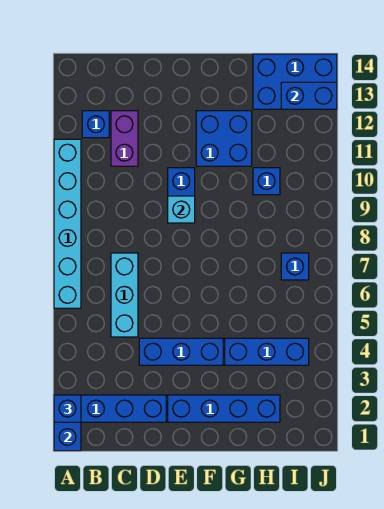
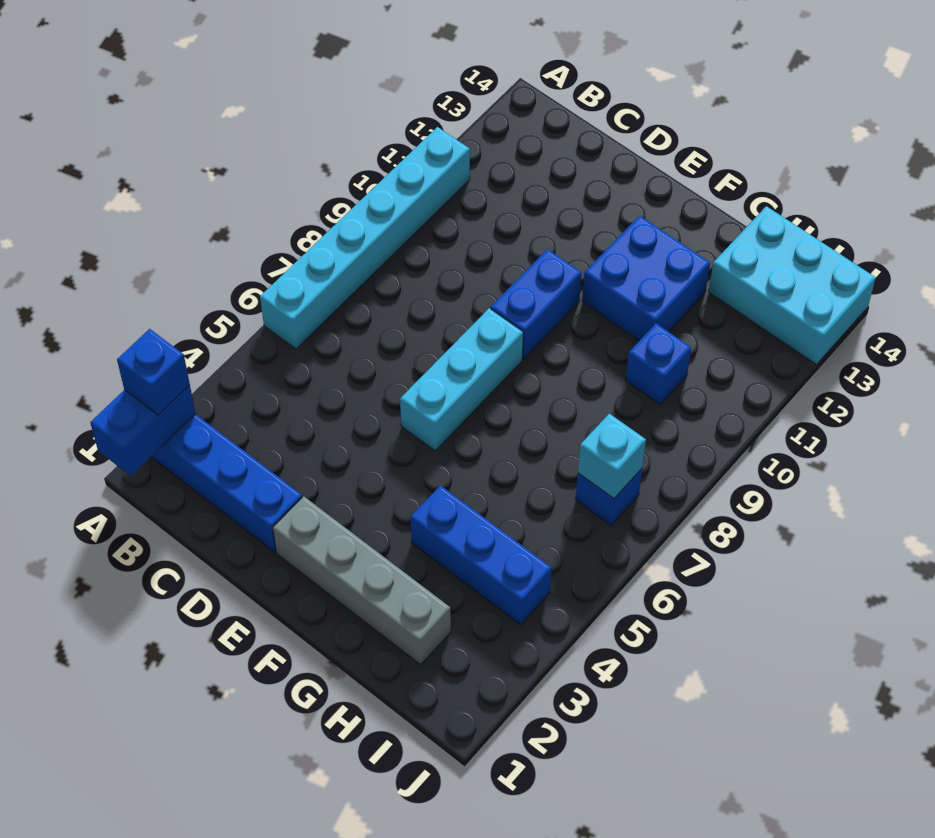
blue 1x1 brick [82,111,109,138] -> none
cyan 1x3 brick [111,253,138,337] -> cyan 1x3 brick moved to [400,308,523,451]
purple 1x2 brick [111,111,138,166] -> none
blue 1x3 brick [139,338,223,365] -> none
blue 1x4 brick [168,395,280,422] -> grey 1x4 brick [273,496,451,665]
cyan 1x1 brick [168,196,195,223] -> cyan 1x1 brick moved to [578,414,646,498]
blue 2x3 brick [253,54,337,109] -> cyan 2x3 brick [709,206,876,364]
blue 1x2 brick [281,82,337,109] -> none

